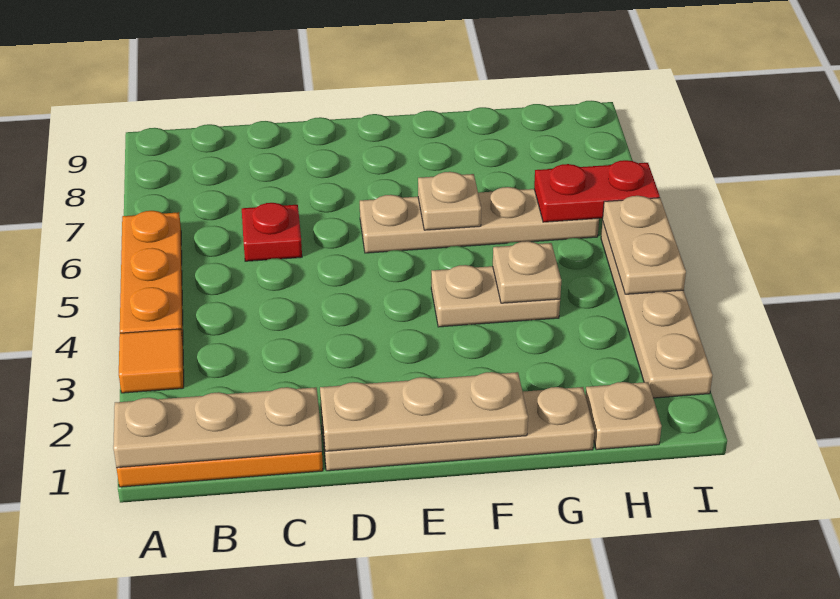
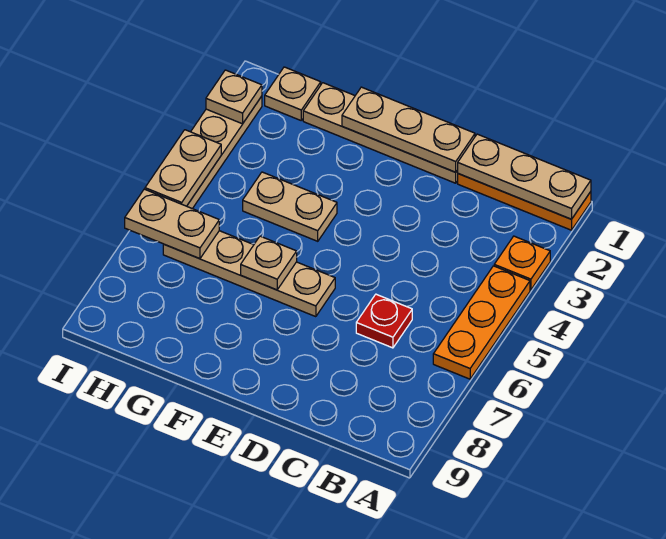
orange 1x1 tile [119,329,184,393] -> orange 1x1 plate [494,236,550,290]
tan 1x1 plate [493,241,561,303] -> tan 1x1 plate moved to [206,70,262,124]
red 1x2 plate [534,160,660,222] -> tan 1x2 plate [125,189,219,259]

